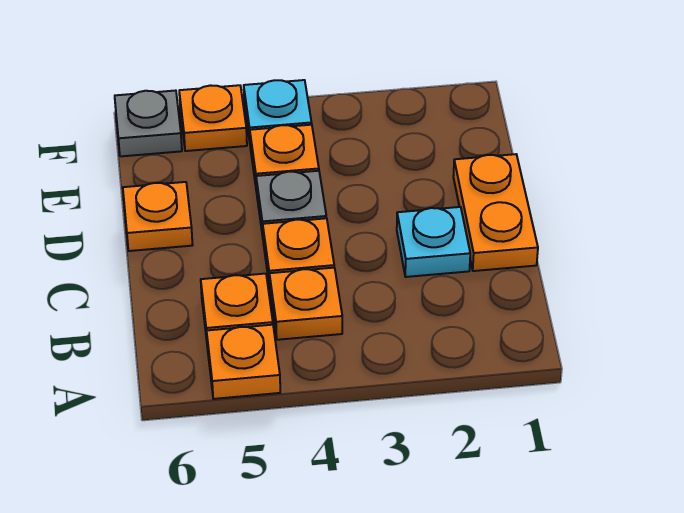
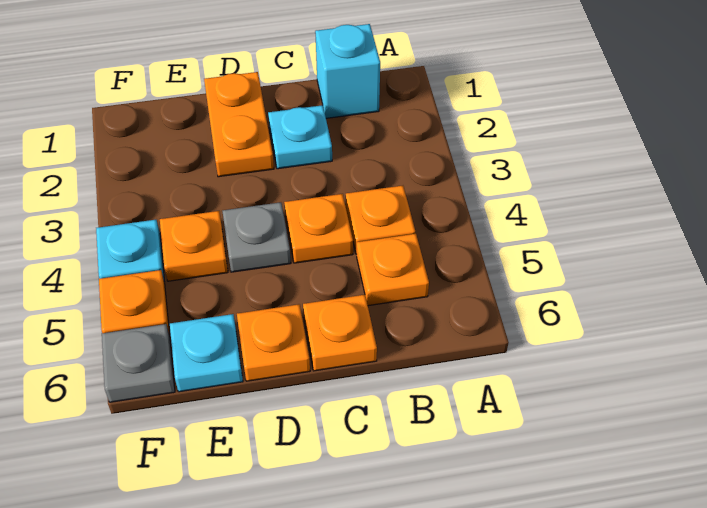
orange 1x1 plate [207,325,280,399] -> orange 1x1 plate moved to [303,295,377,371]
none -> cyan 1x1 brick [315,24,380,118]
orange 1x2 plate [453,154,538,271] -> orange 1x2 plate turned to [204,72,274,177]
none -> cyan 1x1 plate [170,314,243,392]

